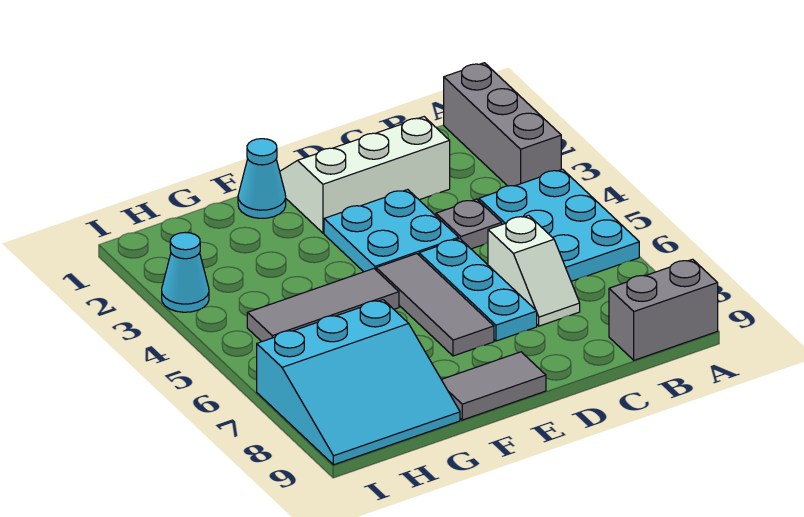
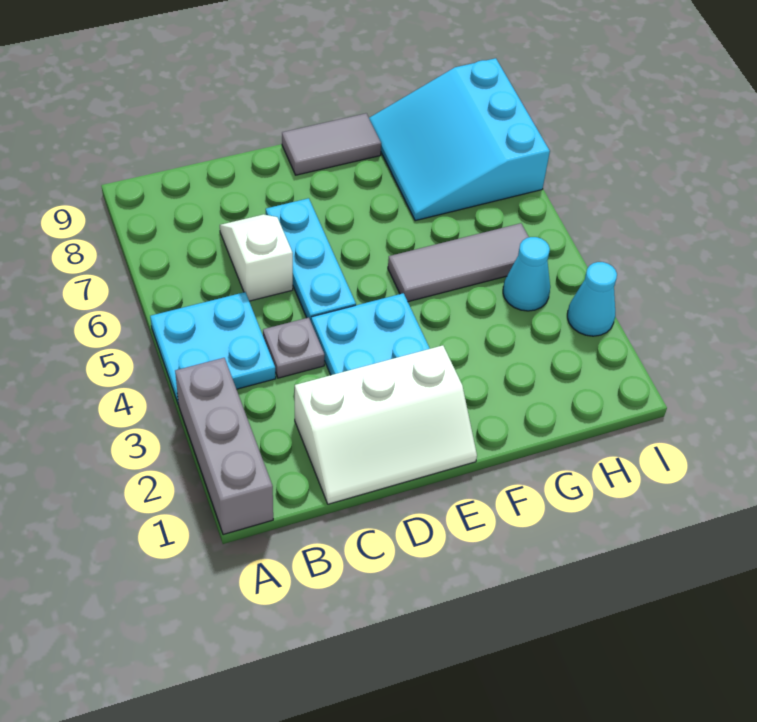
cyan 2x3 plate [479,169,639,281] -> cyan 2x2 plate [150,292,276,405]
grey 1x2 brick [609,259,718,360] -> none
grey 1x3 tile [376,254,494,356] -> none
cyan 1x1 cone [238,139,286,218] -> cyan 1x1 cone moved to [503,237,550,311]
cyan 3x3 slope [257,300,460,465] -> cyan 3x3 slope turned to [369,58,550,221]

